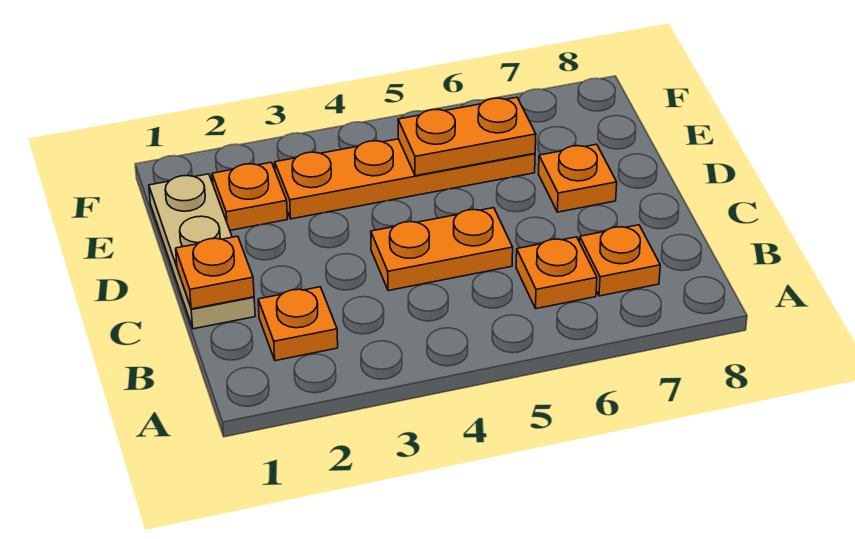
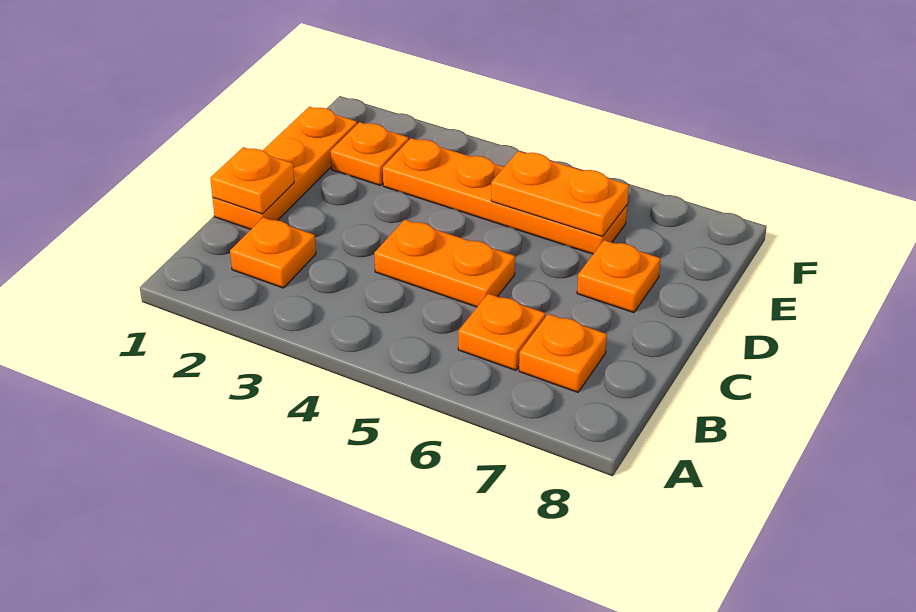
tan 1x3 plate [149,174,255,329] -> orange 1x3 plate [212,107,357,229]

